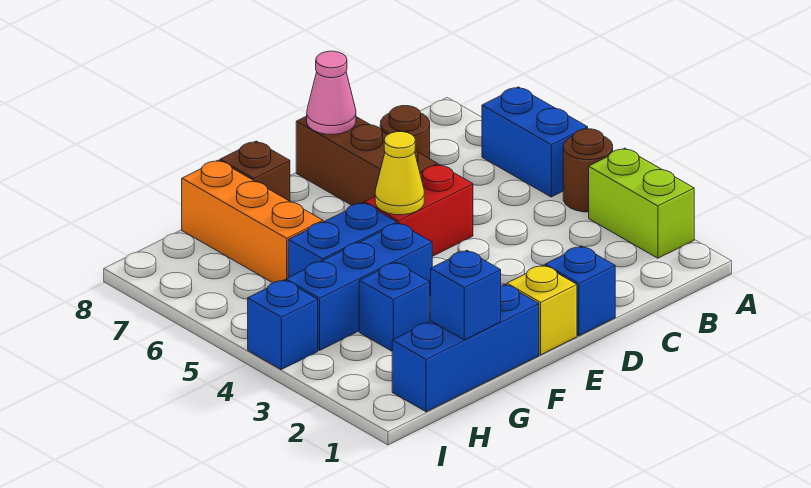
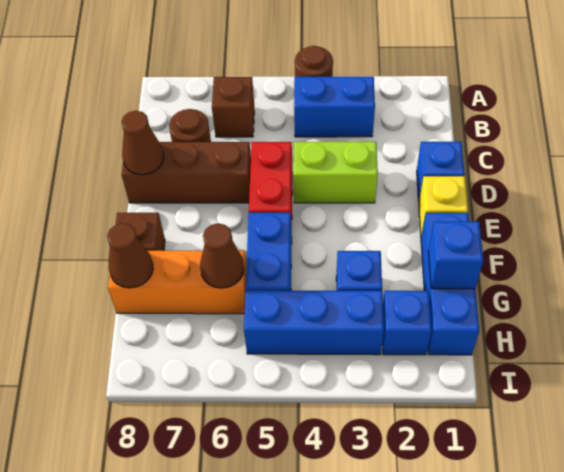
lime 1x2 brick [589,148,694,258] -> lime 1x2 brick moved to [293,142,378,203]
blue 1x2 brick [482,87,588,197] -> blue 1x2 brick moved to [294,76,375,137]
none -> brown 1x1 brick [212,77,254,137]
pink 1x1 cone [307,51,356,134] -> brown 1x1 cone [122,111,164,175]
yellow 1x1 cone [375,132,424,215] -> none
blue 1x3 brick [286,223,432,350] -> blue 1x3 brick turned to [244,290,384,355]
none -> brown 1x1 cone [200,223,244,288]
none -> brown 1x1 cone [107,223,153,288]
blue 1x1 brick [248,280,318,369] -> blue 1x1 brick moved to [382,291,432,355]

